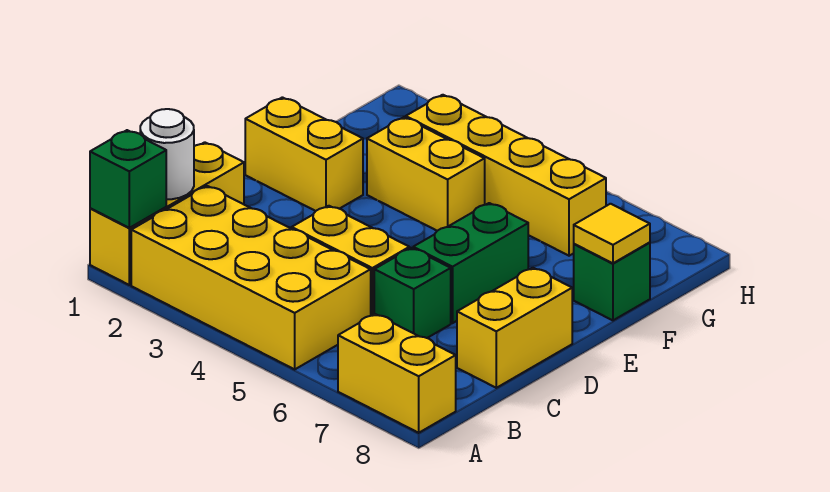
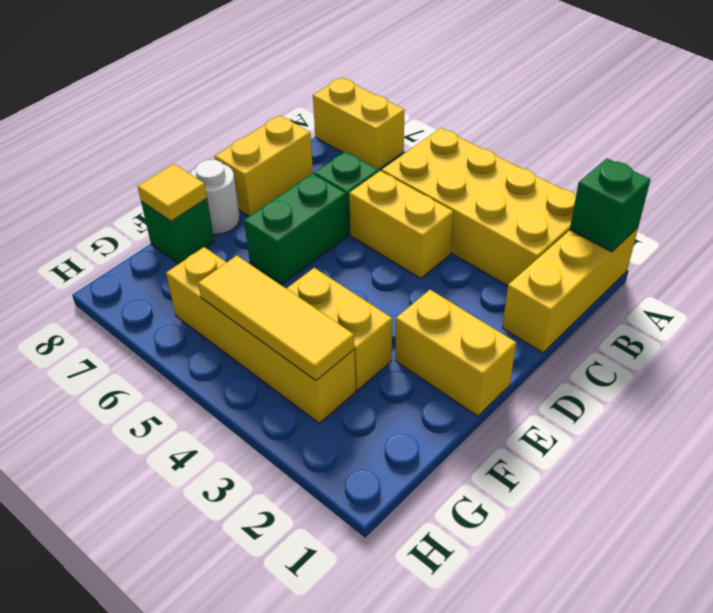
white 1x1 round brick [140,109,194,199] -> white 1x1 round brick moved to [190,160,240,234]
none -> yellow 1x3 tile [198,256,354,380]

